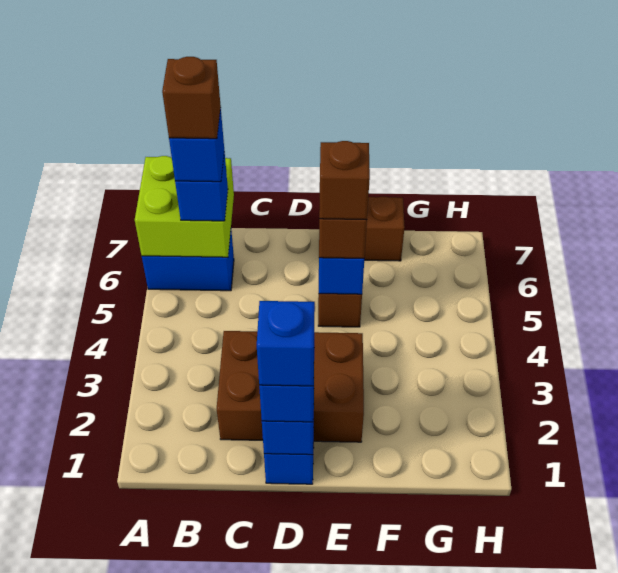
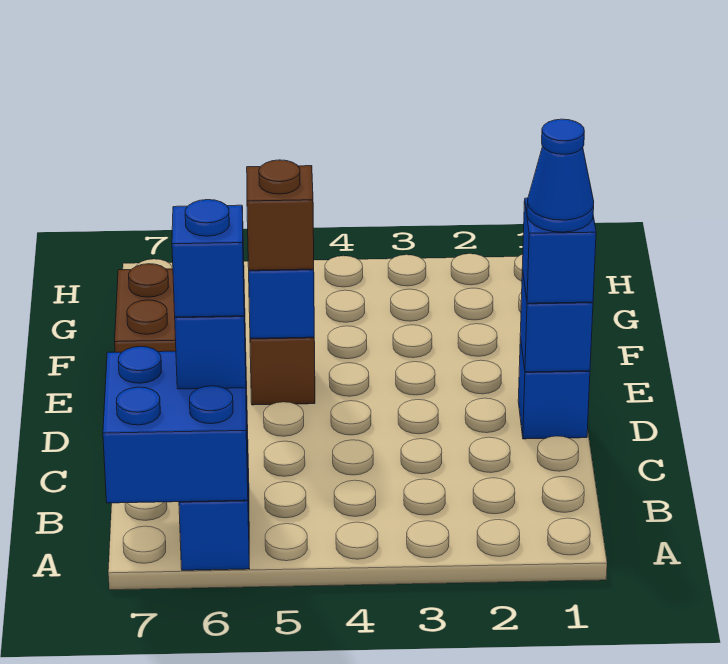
lime 2x2 brick [135,156,234,257] -> blue 2x2 brick [103,346,248,503]
brown 1x1 brick [162,57,221,139] -> none
brown 2x3 brick [217,331,364,442] -> none
blue 1x1 brick [257,301,315,386] -> blue 1x1 cone [527,119,594,232]
brown 1x1 brick [319,141,370,220] -> none

